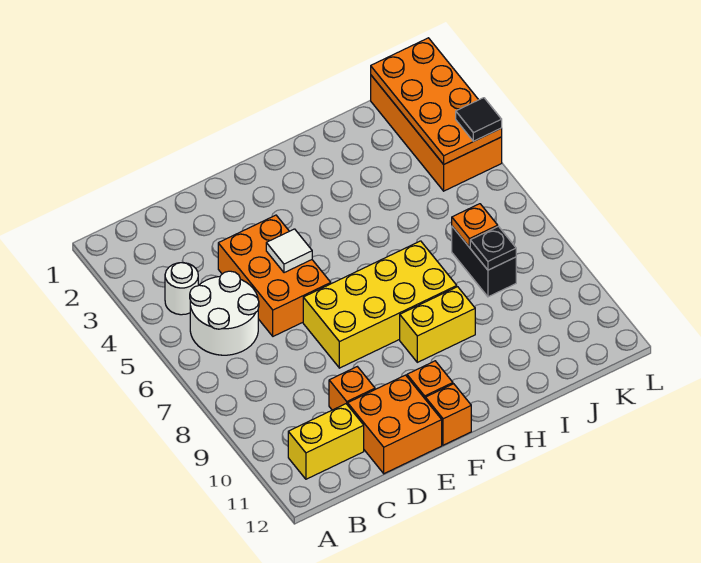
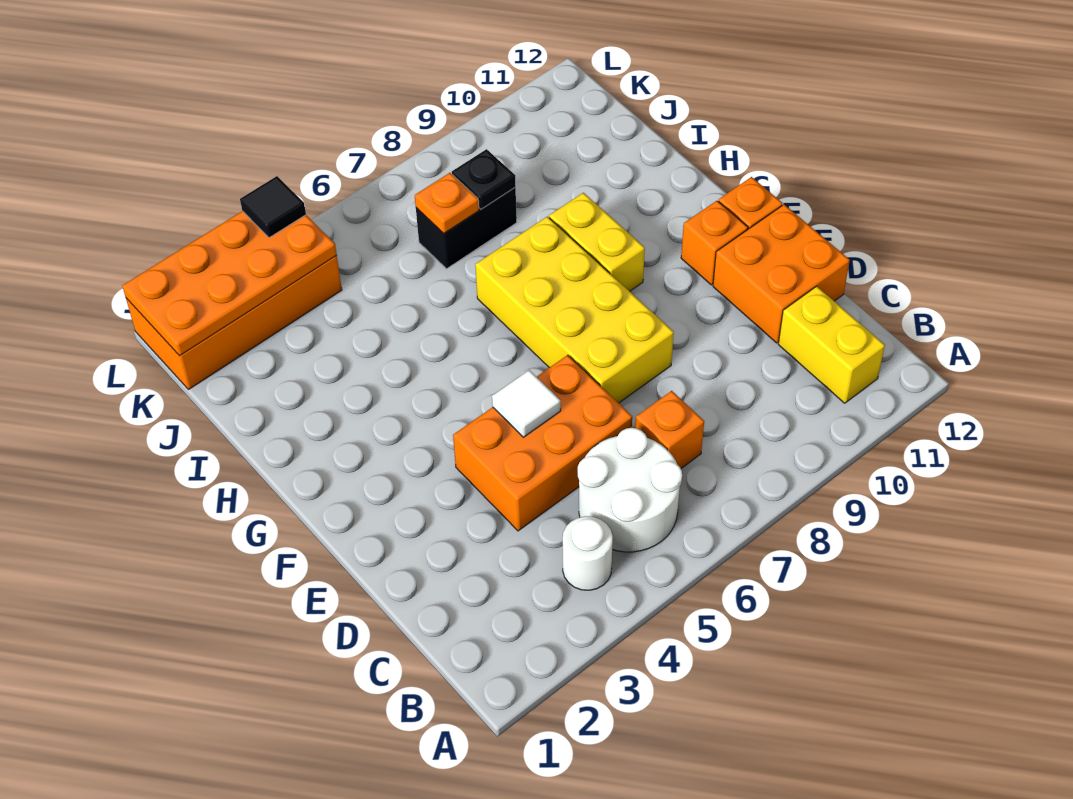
orange 1x1 brick [329,367,375,410] -> orange 1x1 brick moved to [635,391,704,468]

